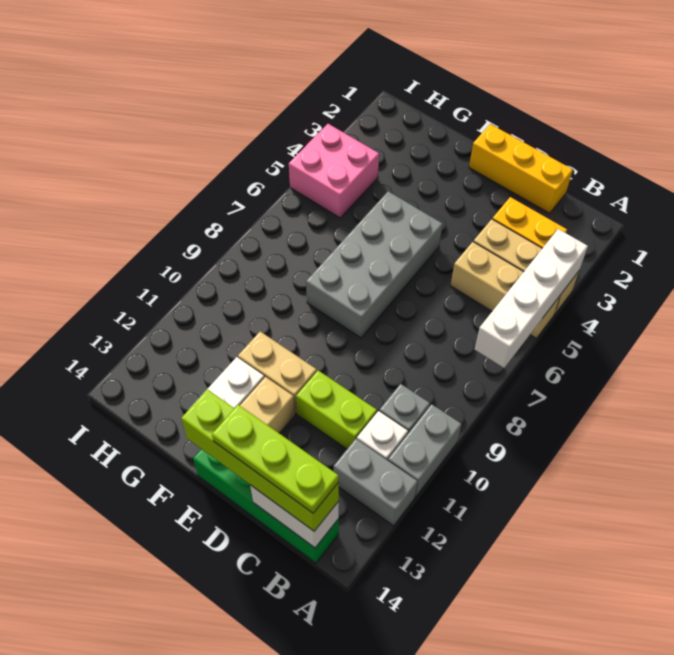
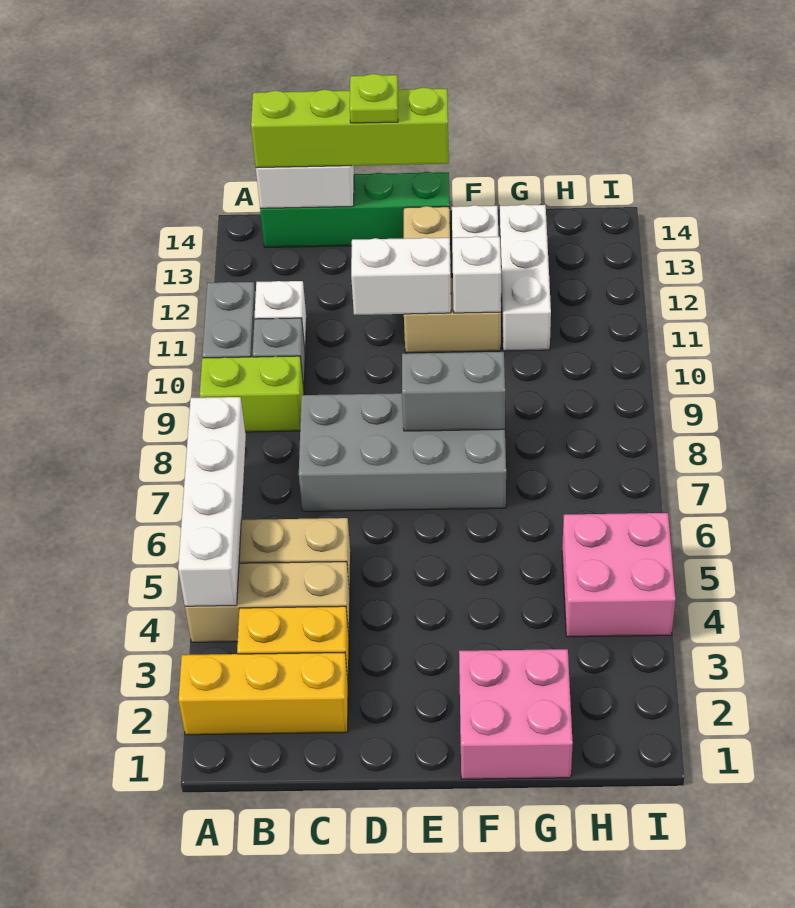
grey 1x2 brick [334,439,418,526] -> grey 1x2 brick moved to [402,352,505,431]
lime 1x3 plate [212,405,339,513] -> lime 1x1 plate [350,74,398,123]
yellow 1x3 brick [469,124,573,213] -> yellow 1x3 brick moved to [179,652,348,735]
lime 1x2 brick [296,371,377,449] -> lime 1x2 brick moved to [200,356,304,432]
none -> white 1x2 brick [351,237,451,315]
grey 2x4 brick [306,191,443,338] -> grey 2x4 brick turned to [299,393,506,512]
none -> pink 2x2 brick [459,649,573,779]
none -> white 1x1 brick [452,236,501,313]
none -> white 1x3 brick [500,204,551,351]

